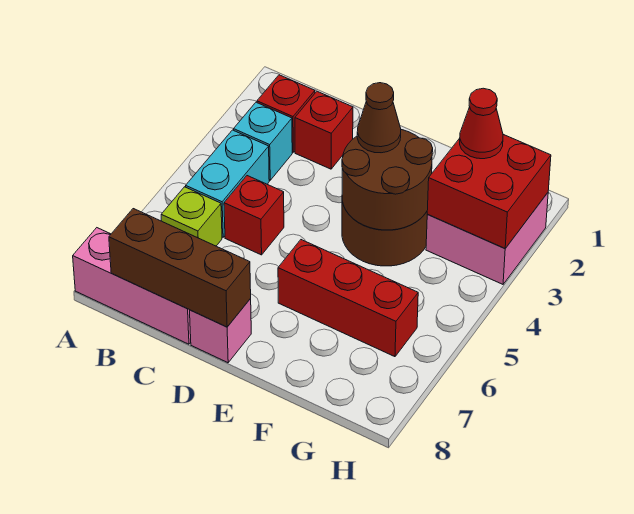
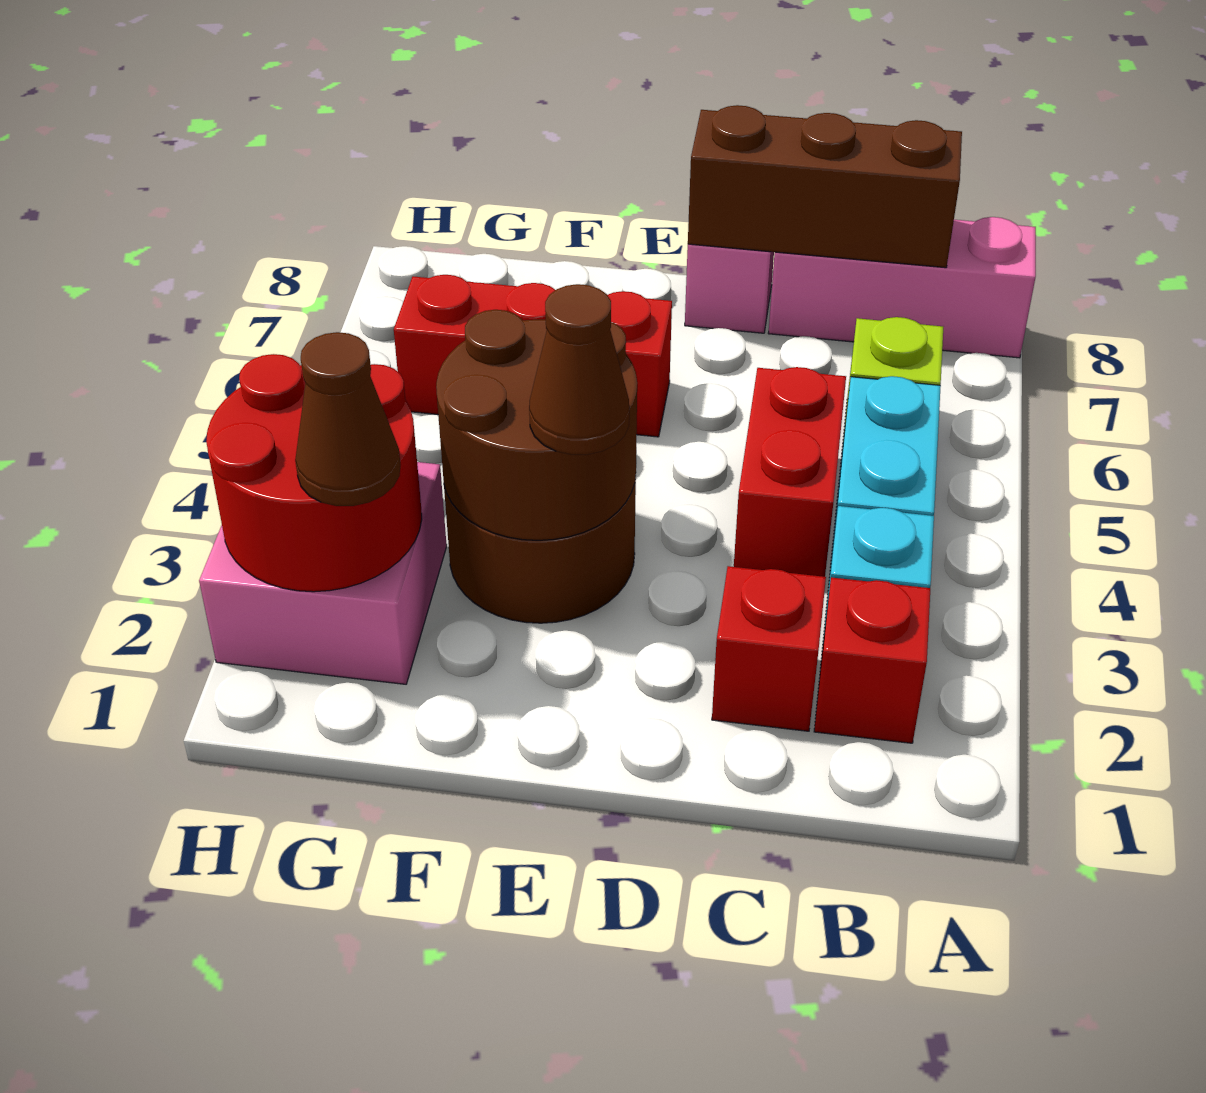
red 1x1 brick [224,176,284,255] -> red 1x2 brick [734,367,846,577]
red 2x2 brick [427,134,551,248] -> red 2x2 round brick [206,354,422,592]
red 1x1 cone [460,88,503,159] -> brown 1x1 cone [295,332,400,506]

